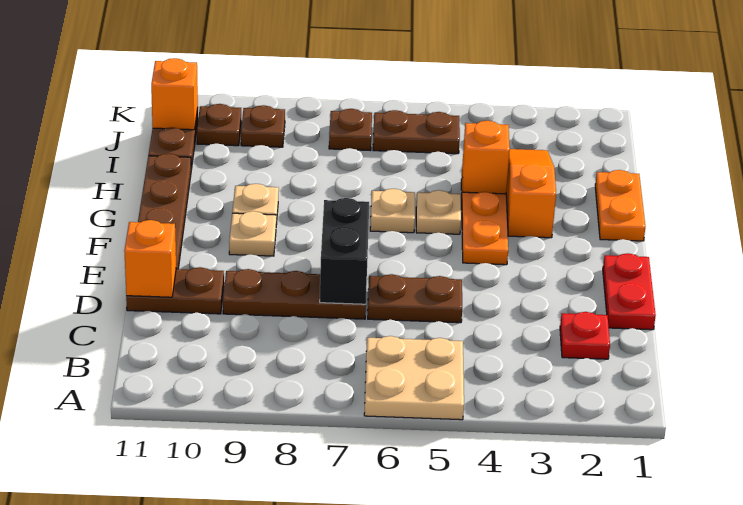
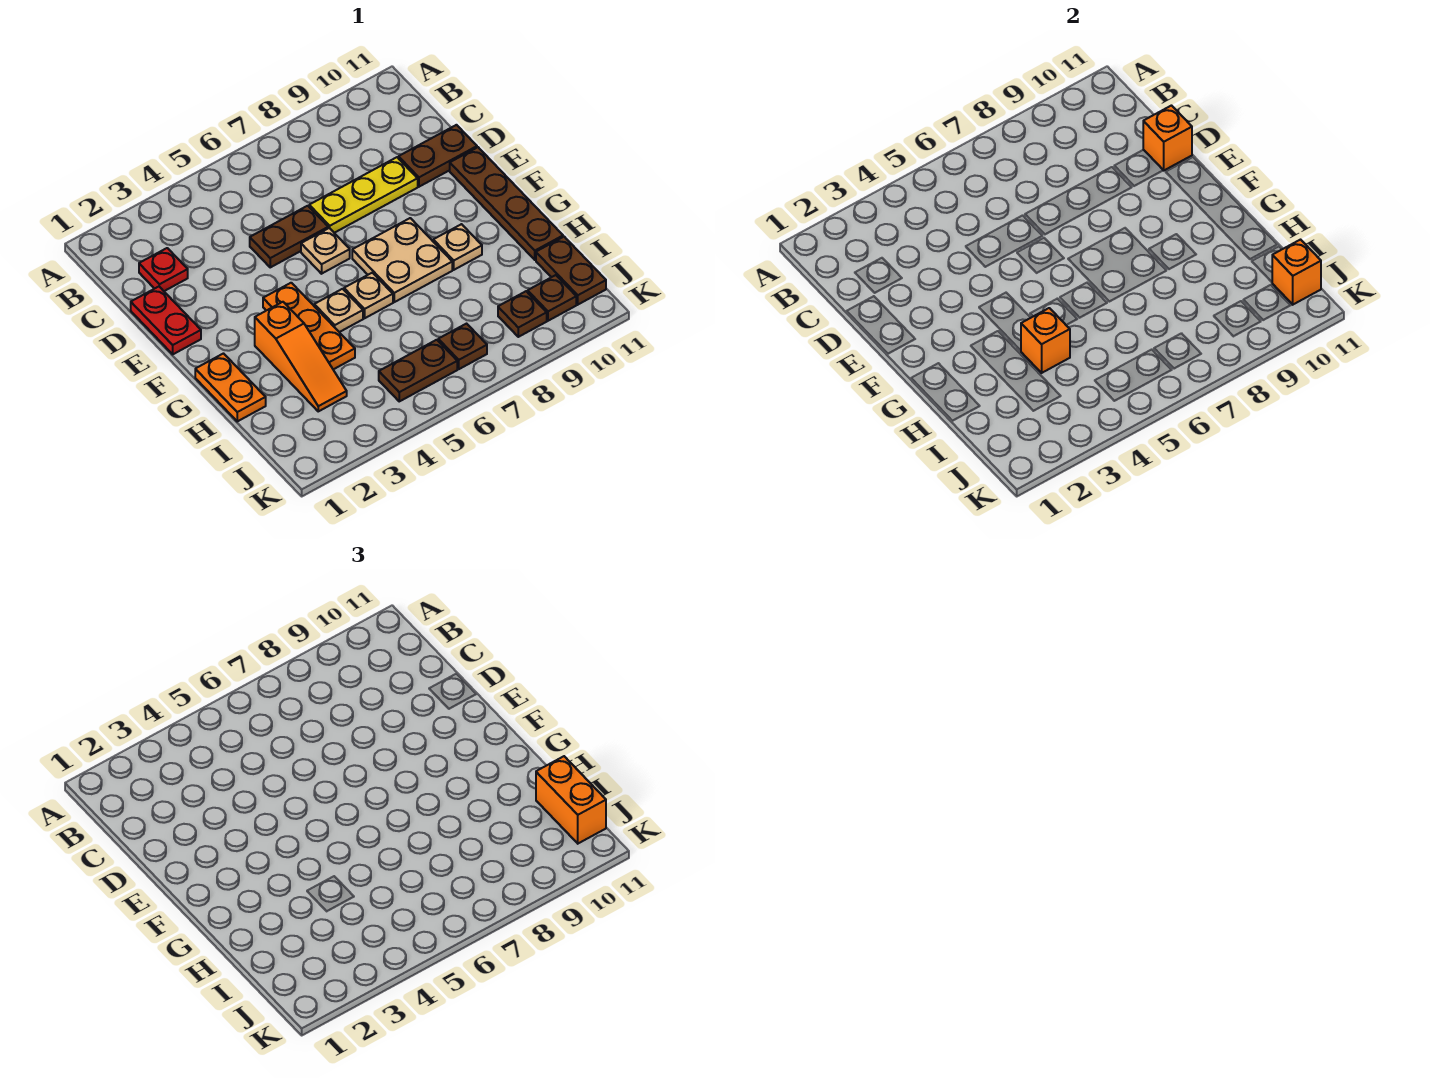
tan 2x2 plate [364,336,464,420] -> tan 2x2 plate moved to [352,218,452,302]
brown 1x3 plate [223,269,366,319] -> yellow 1x3 plate [309,157,418,233]
black 1x2 brick [320,198,369,304] -> none
tan 1x1 plate [229,211,276,256] -> tan 1x1 plate moved to [301,228,350,274]
none -> orange 1x2 brick [536,756,606,843]

